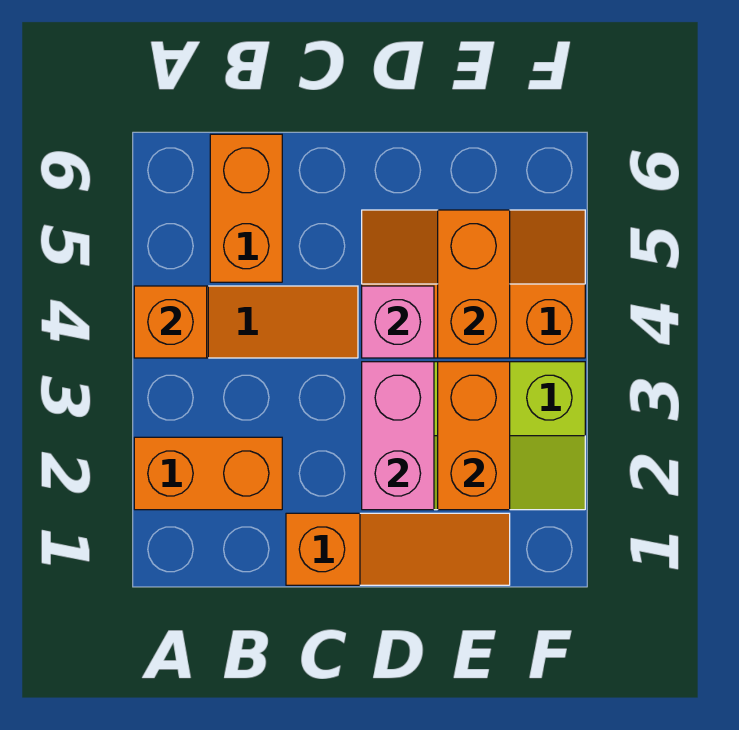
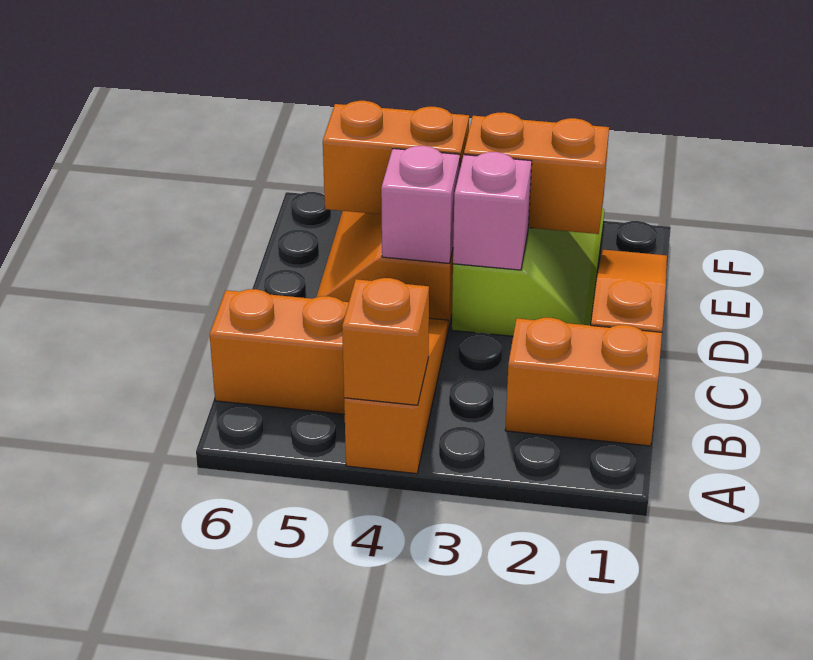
orange 1x2 brick [134,437,282,510] -> orange 1x2 brick turned to [505,318,662,446]
pink 1x2 brick [362,362,434,510] -> pink 1x1 brick [453,152,532,270]

